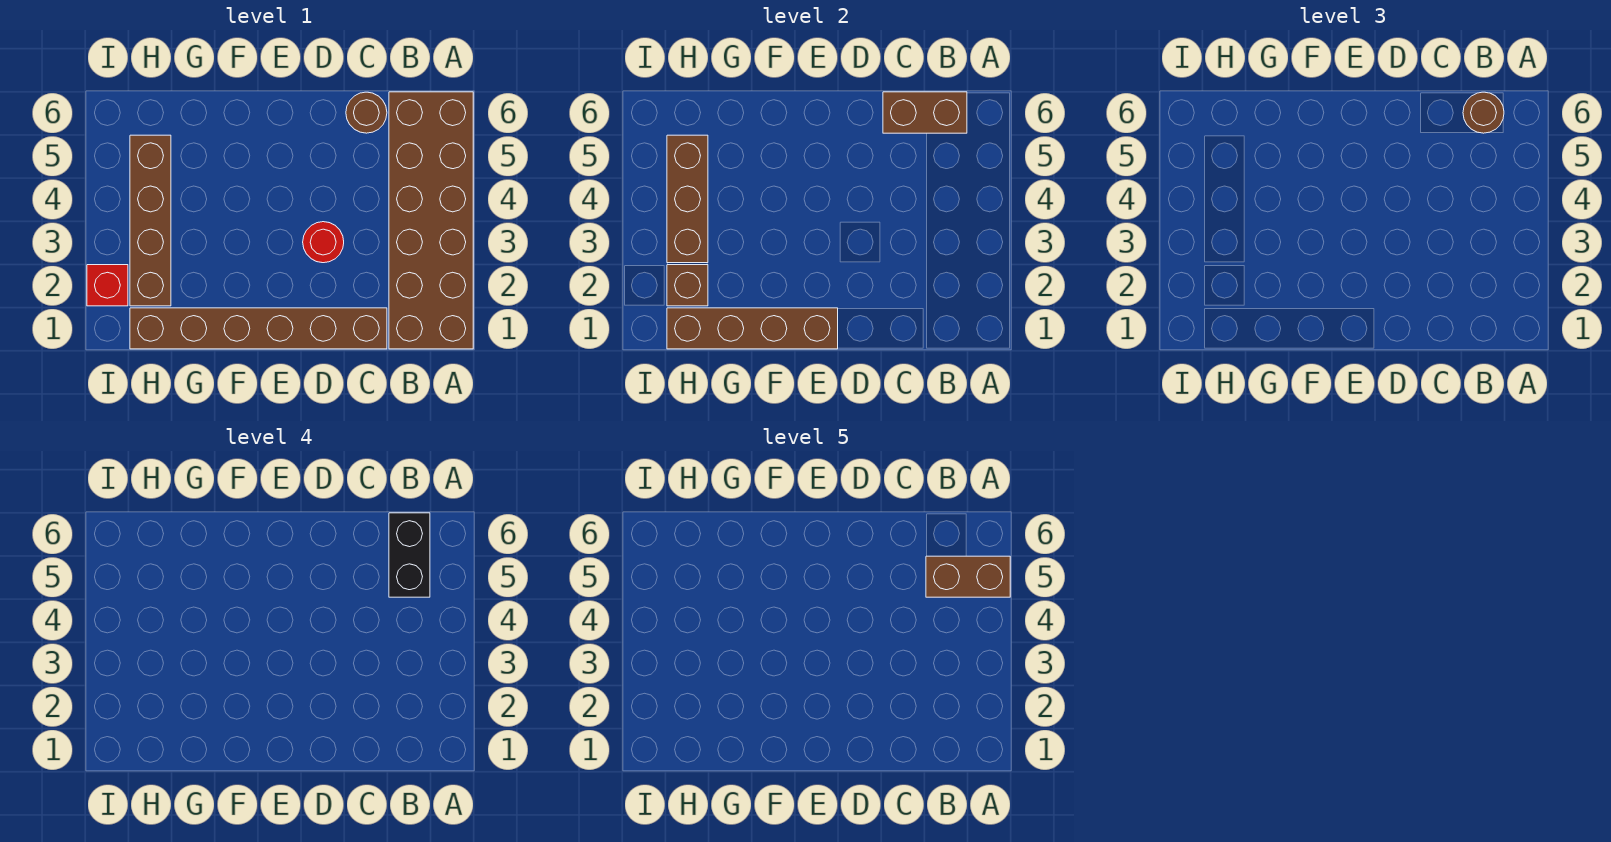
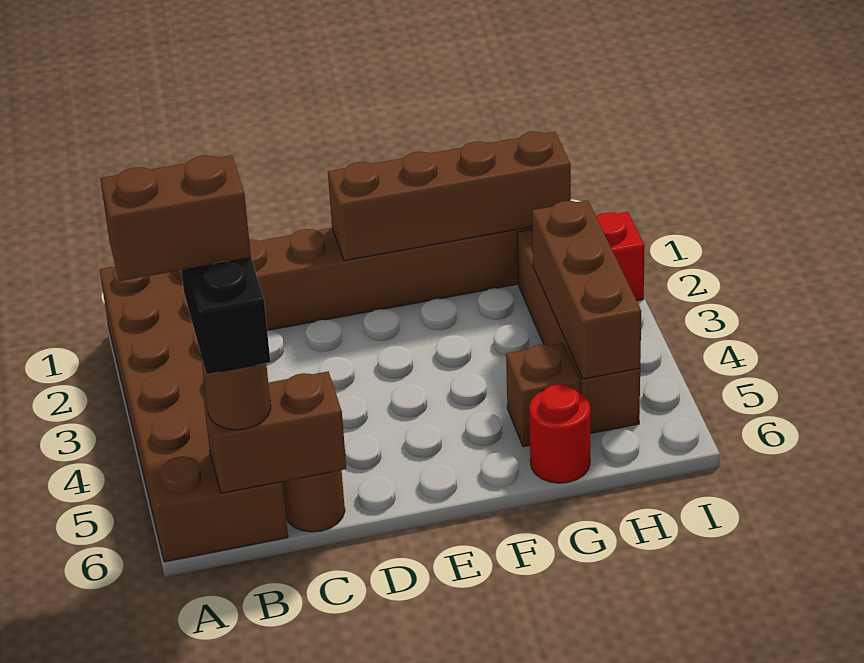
red 1x1 round brick [303,222,344,263] -> red 1x1 round brick moved to [529,384,590,483]
brown 1x1 brick [667,265,708,306] -> brown 1x1 brick moved to [506,343,580,447]

